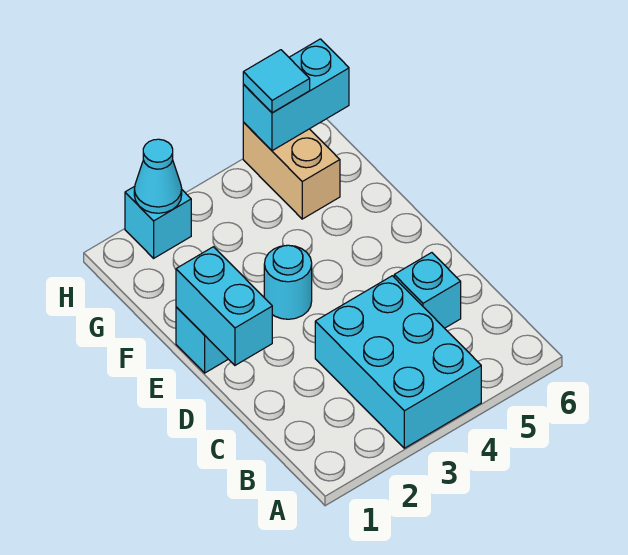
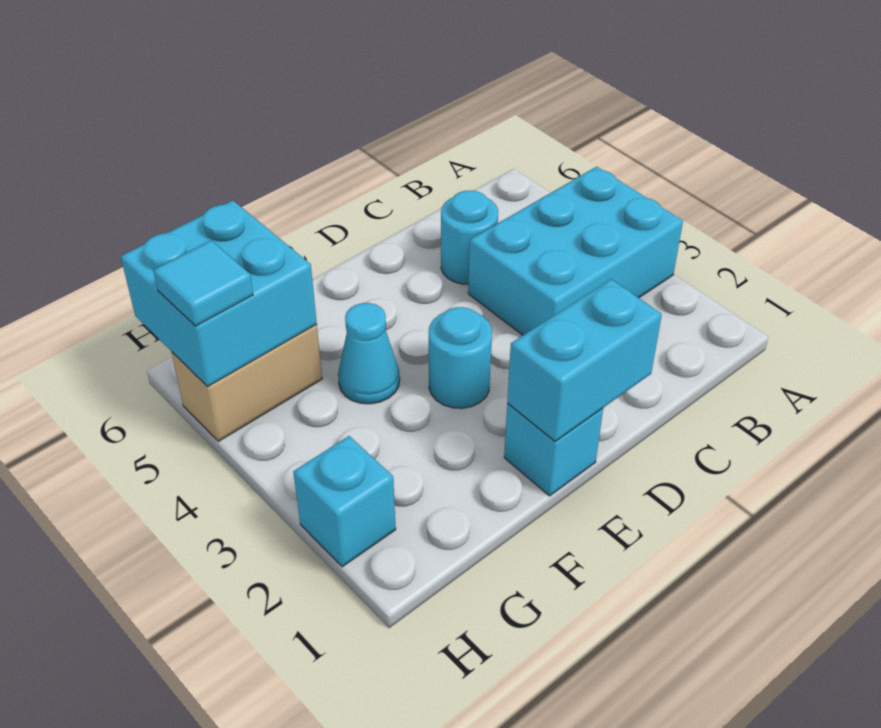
cyan 1x1 brick [394,253,461,328] -> cyan 1x1 round brick [441,191,498,285]
cyan 1x1 cone [134,139,182,213] -> cyan 1x1 cone moved to [338,303,400,404]
cyan 1x2 brick [243,39,349,151] -> cyan 2x2 brick [121,200,317,387]

